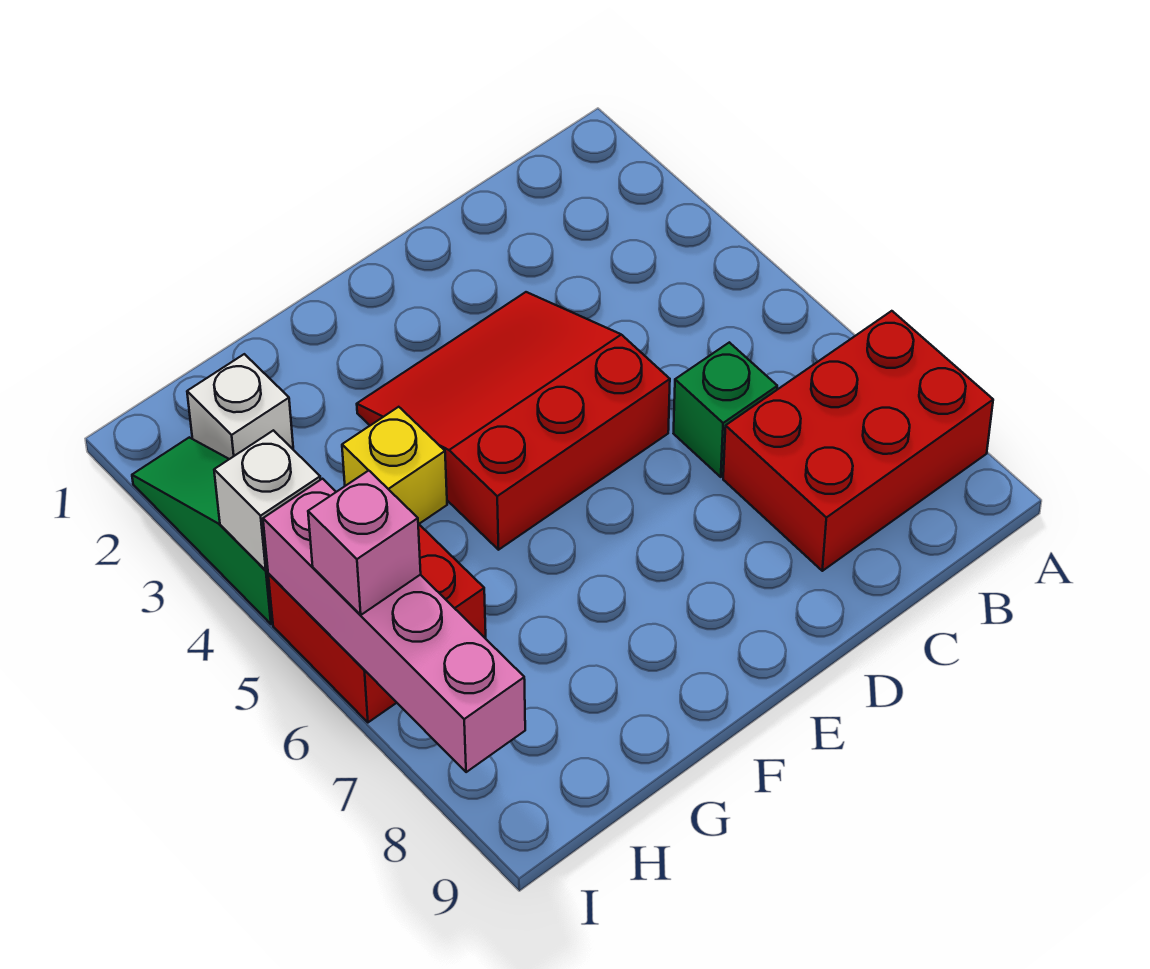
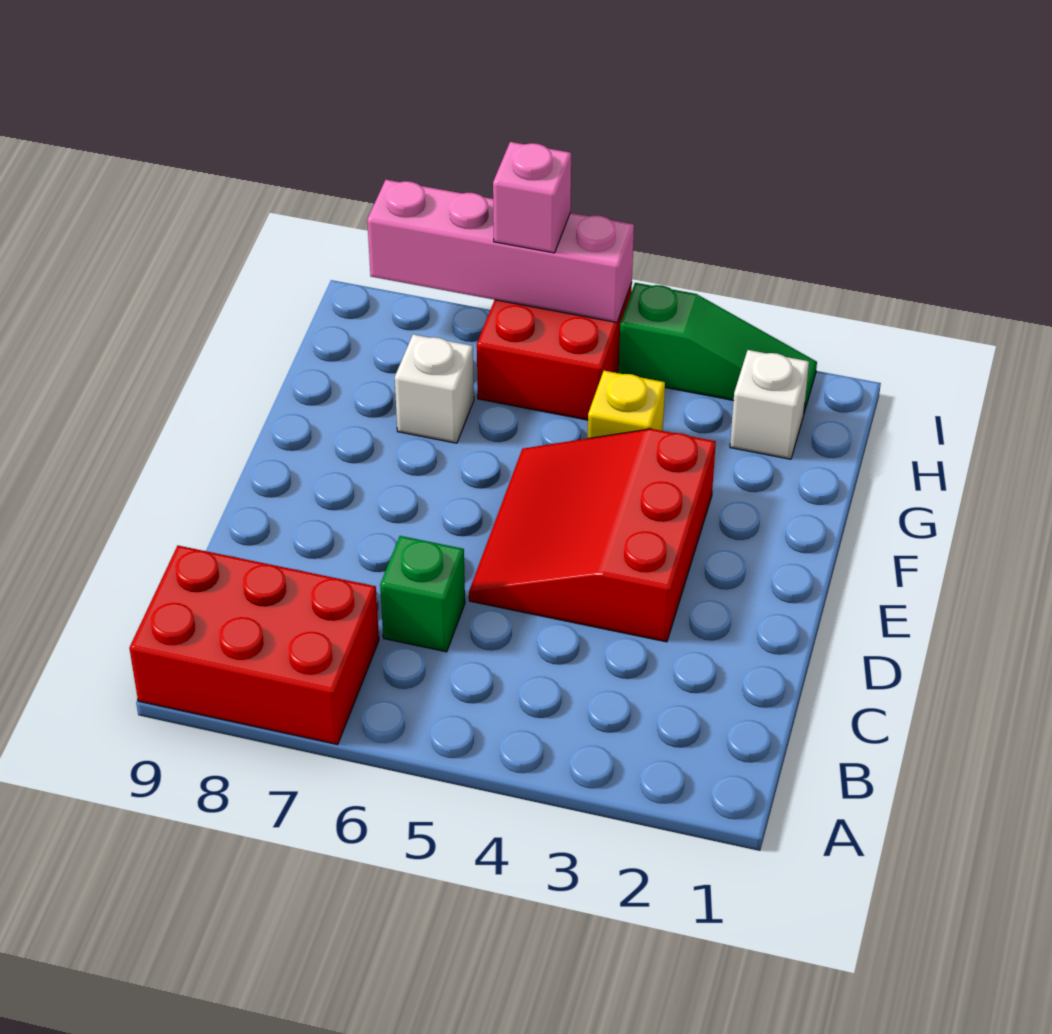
red 2x3 brick [723,311,993,571] -> red 2x3 brick turned to [129,546,379,745]
red 3x3 slope [357,292,670,550] -> red 3x3 slope turned to [469,429,716,642]
white 1x1 brick [214,430,320,570] -> white 1x1 brick moved to [395,334,474,443]

